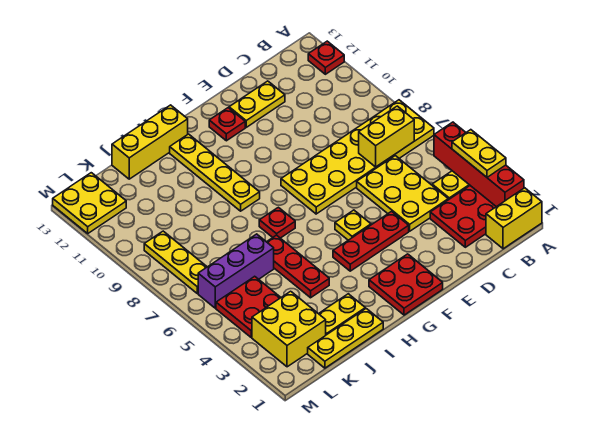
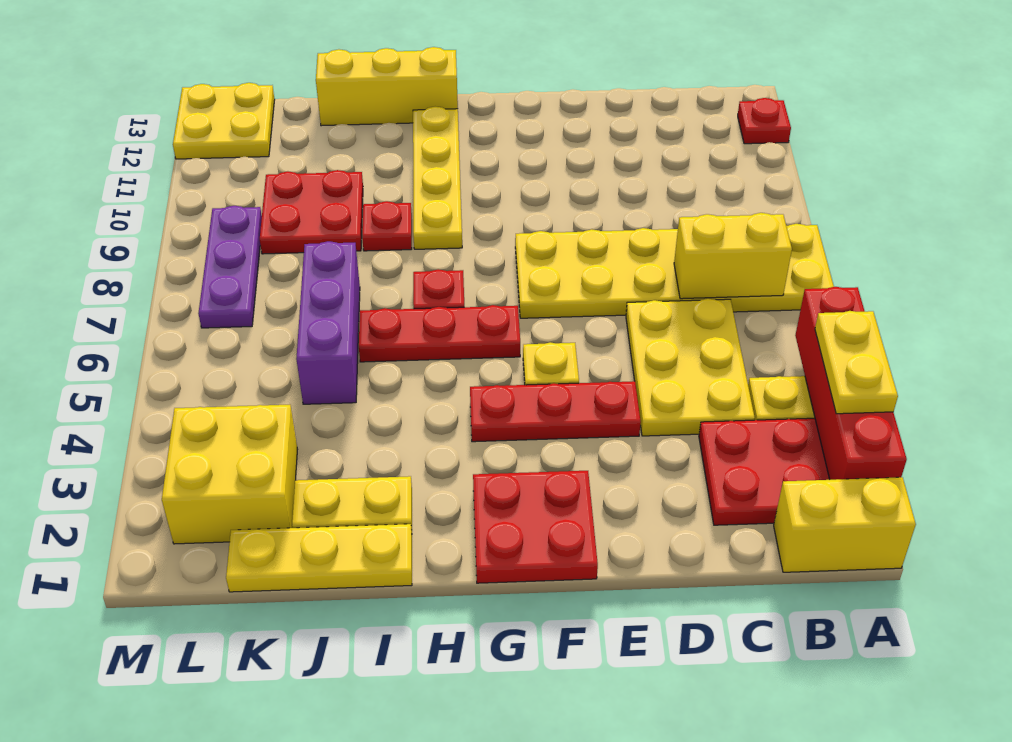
yellow 1x2 plate [229,81,285,127] -> none
red 1x1 plate [209,108,245,141] -> red 1x1 plate moved to [362,201,412,251]
red 1x3 plate [267,235,329,298] -> red 1x3 plate turned to [359,305,520,362]
purple 1x3 brick [198,234,274,308] -> purple 1x3 brick turned to [296,241,360,404]
red 2x2 plate [216,276,281,337] -> red 2x2 plate moved to [260,170,363,254]
yellow 1x3 plate [144,231,207,293] -> purple 1x3 plate [198,206,262,328]

